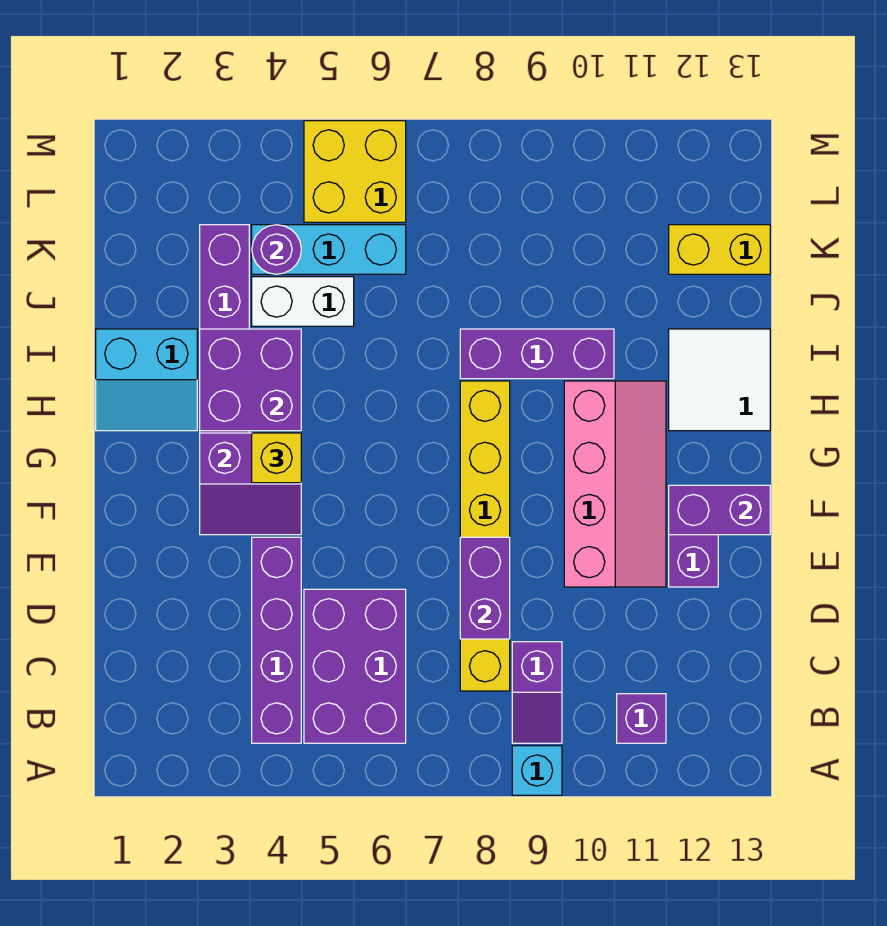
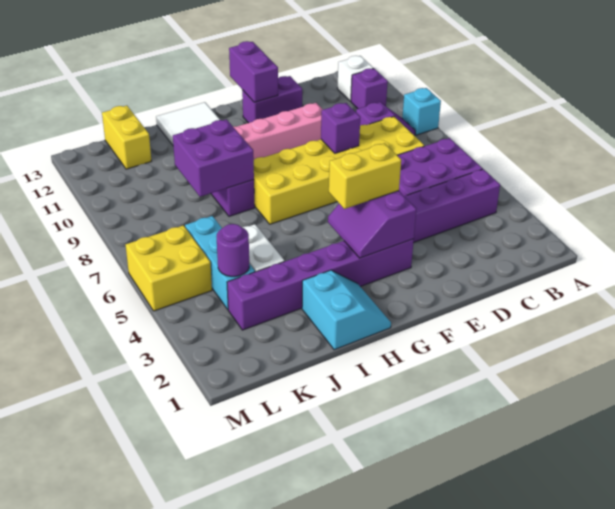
none -> white 1x1 brick [337,56,373,101]
yellow 1x6 brick [460,381,510,691] -> yellow 2x6 brick [254,117,424,224]
purple 1x2 brick [460,537,510,639] -> purple 1x1 brick [321,103,360,153]
purple 2x2 slope [200,433,301,535] -> purple 2x2 slope turned to [328,191,416,258]
yellow 1x1 brick [252,433,301,483] -> yellow 1x2 brick [329,143,401,209]
purple 2x2 brick [200,329,301,431] -> purple 2x2 brick moved to [173,119,254,197]

